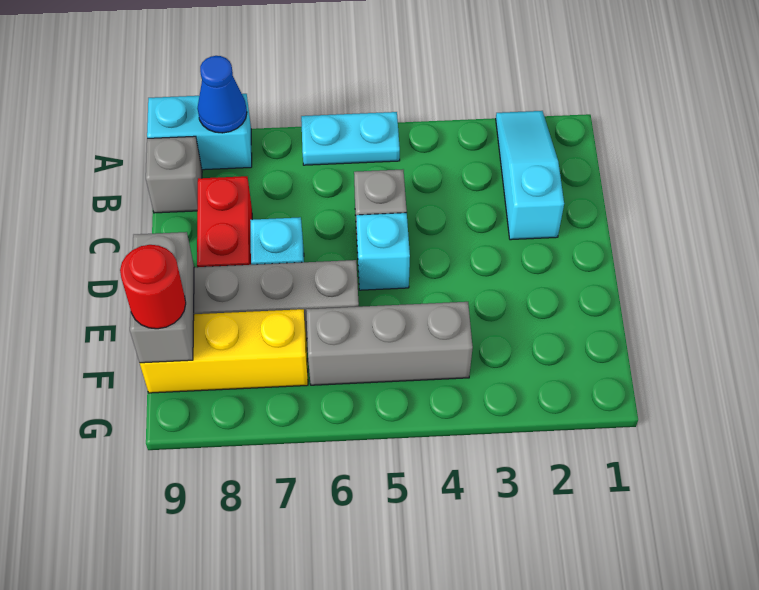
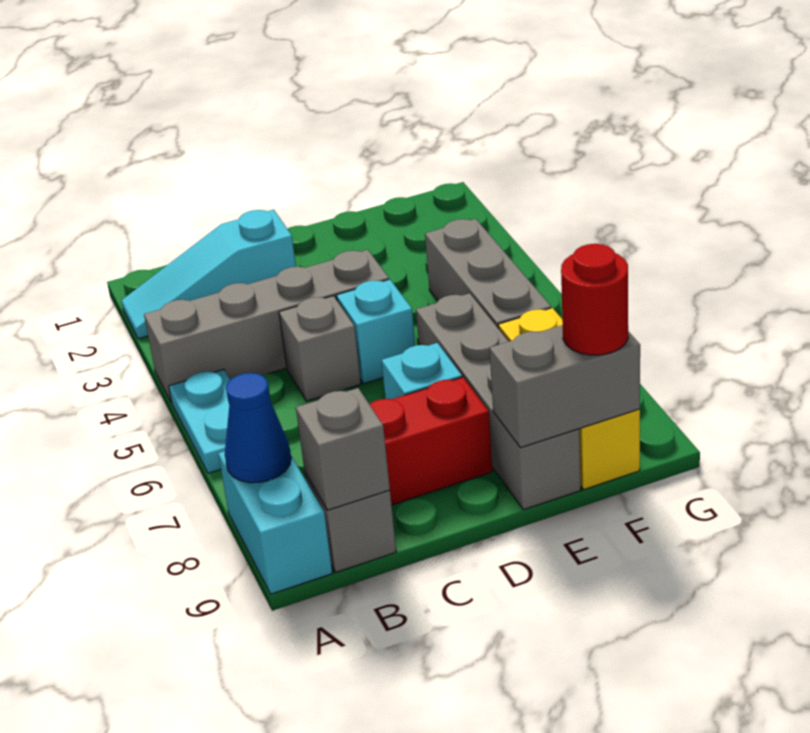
none -> grey 1x4 brick [144,250,389,403]
none -> grey 1x1 brick [296,388,390,510]

